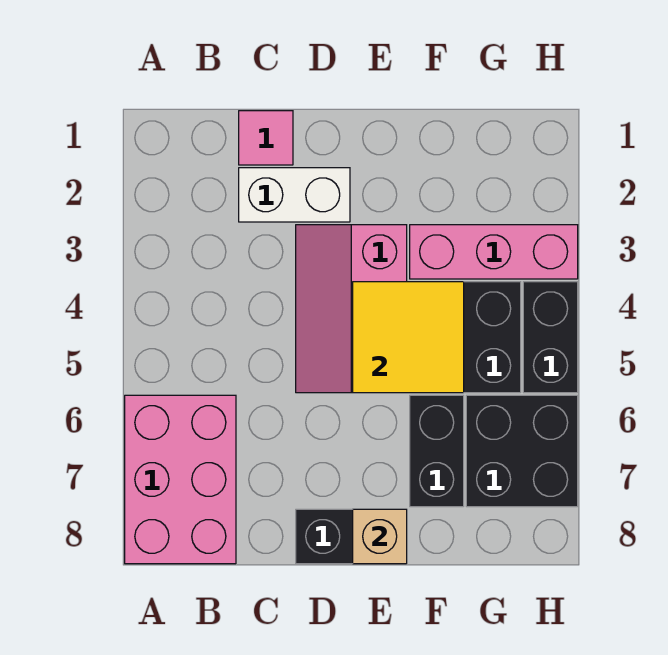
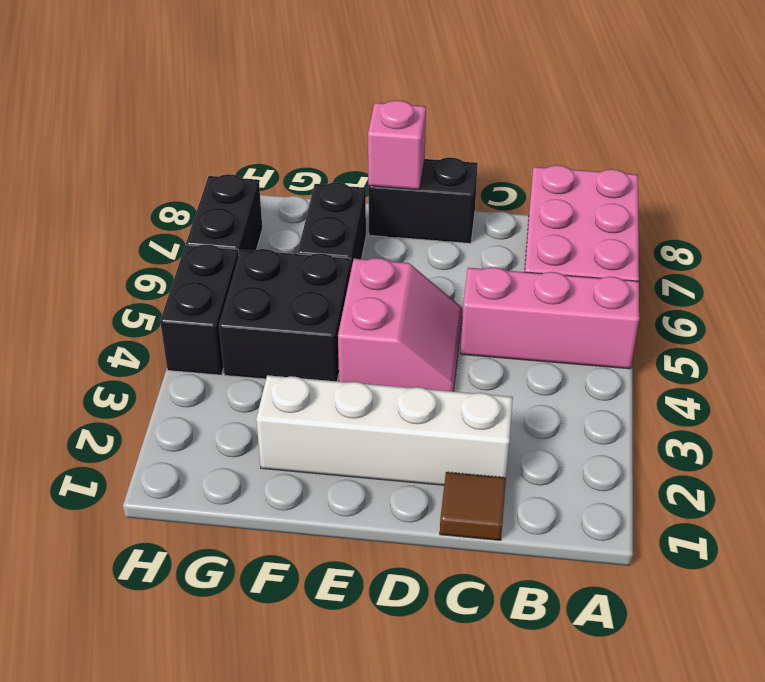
pink 1x1 tile [239,111,293,165] -> brown 1x1 tile [440,472,506,540]
white 1x2 brick [239,168,350,222] -> white 1x4 brick [256,375,513,485]
pink 2x3 slope [296,225,407,393] -> pink 2x2 slope [338,258,463,391]
yellow 2x2 tile [353,282,464,393] -> none
tan 1x1 brick [353,509,407,564] -> pink 1x1 brick [368,100,426,189]
pink 1x3 brick [410,225,578,279] -> pink 1x3 brick moved to [461,267,639,369]
black 2x2 brick [466,395,578,507] -> black 1x2 brick [186,174,262,255]

